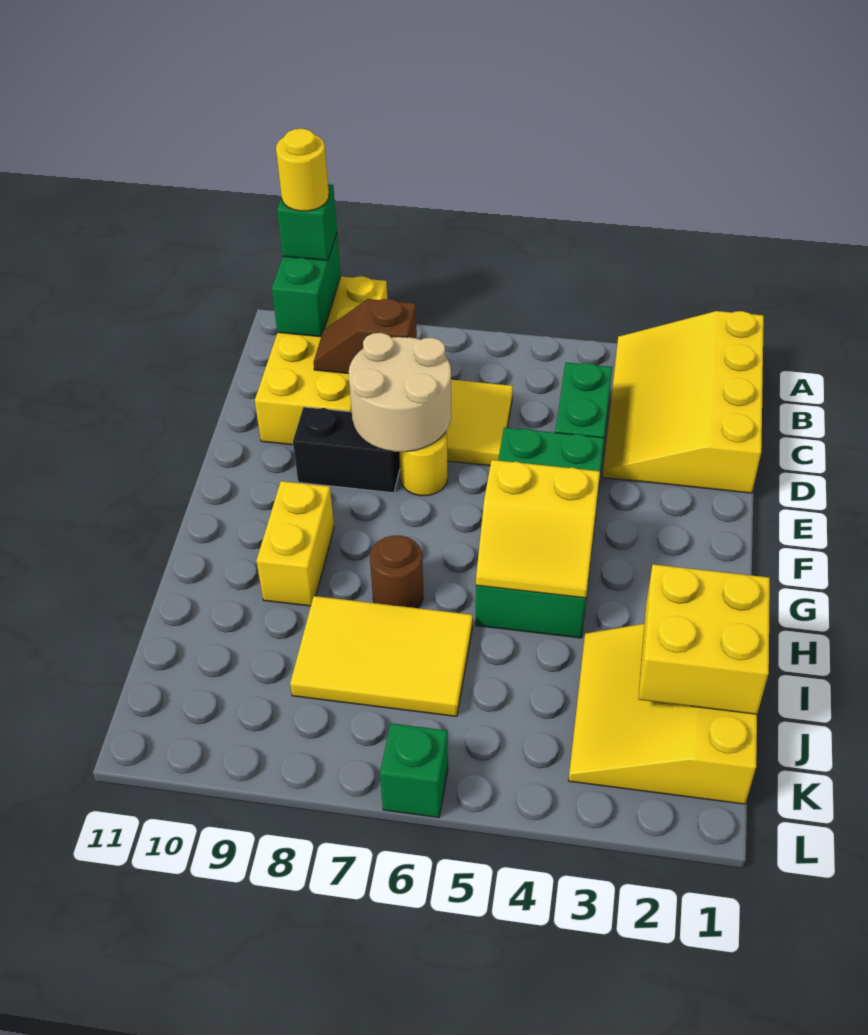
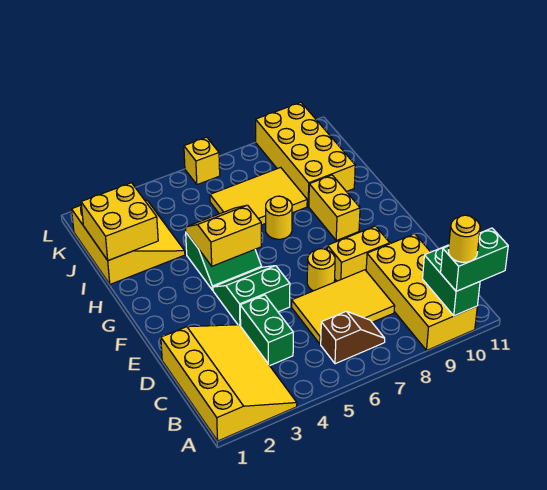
green 1x1 brick [277,184,337,260] -> green 1x2 brick [441,228,508,291]
brown 1x2 slope [314,299,417,374] -> brown 1x2 slope moved to [321,311,385,364]
tan 2x2 round brick [349,333,451,452] -> none
black 1x2 brick [293,407,400,493] -> yellow 1x2 brick [327,226,390,281]
brown 1x1 round brick [370,535,423,608] -> yellow 1x1 round brick [266,196,292,239]
none -> yellow 2x4 brick [256,102,355,206]
green 1x1 brick [380,723,448,818] -> yellow 1x1 brick [184,137,220,185]

